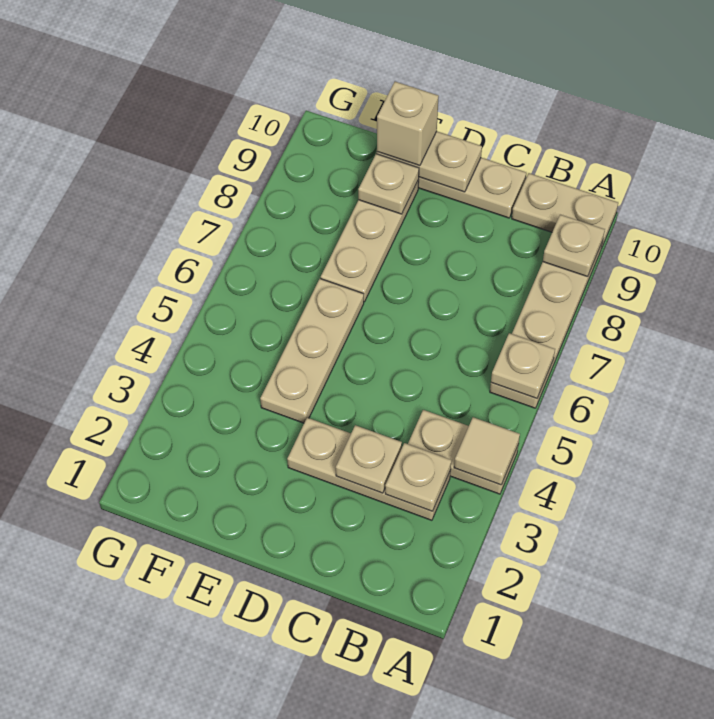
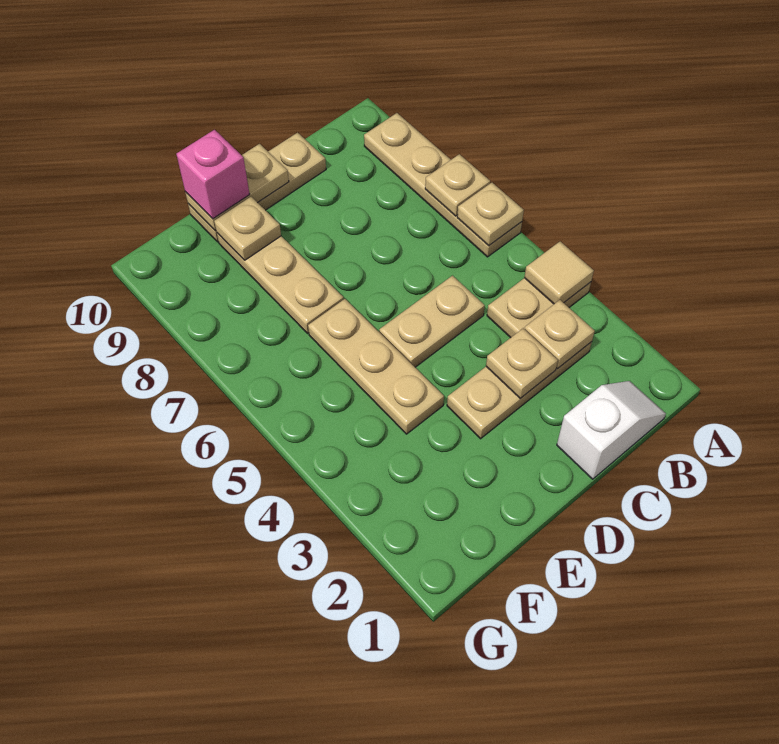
tan 1x1 plate [543,215,605,277] -> tan 1x1 plate moved to [425,154,490,216]
tan 1x2 plate [512,173,618,249] -> tan 1x2 plate moved to [379,276,485,367]
none -> white 1x2 slope [557,381,666,479]
tan 1x1 brick [377,82,439,166] -> pink 1x1 brick [176,130,250,219]

